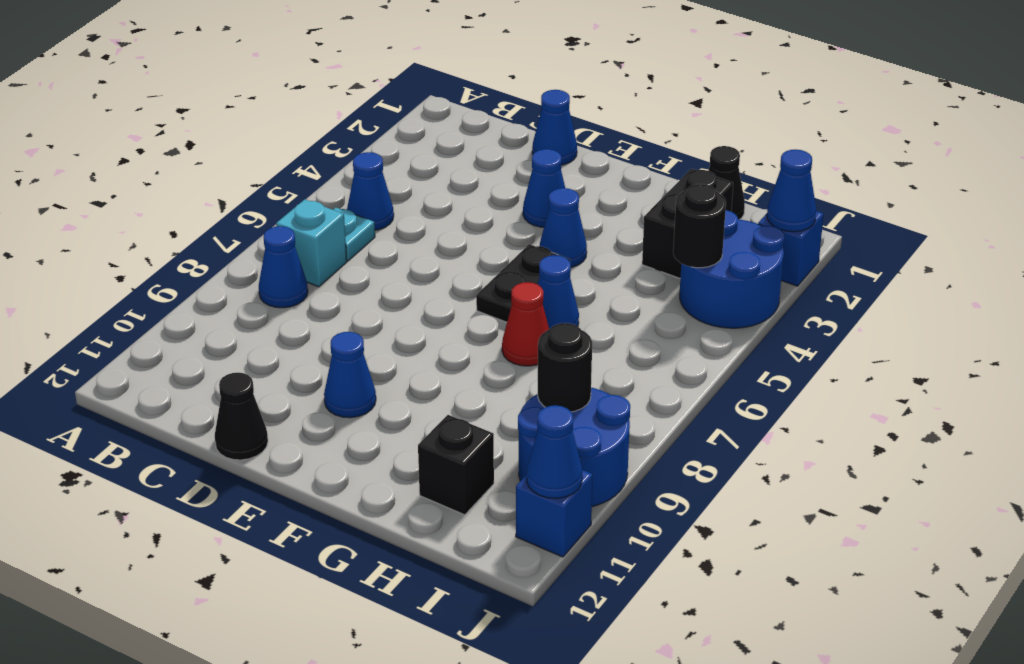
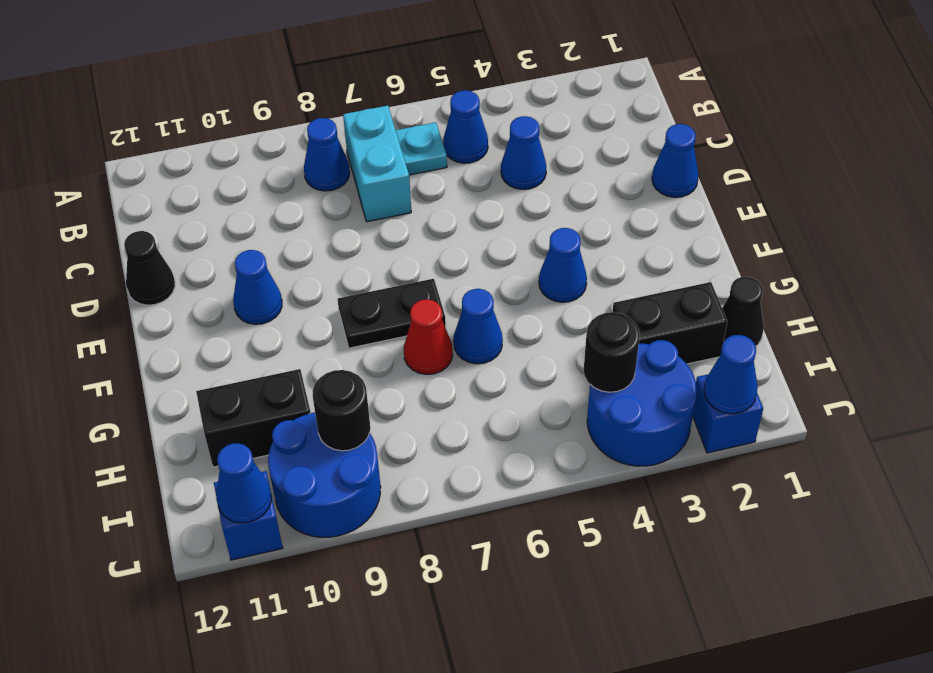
cyan 1x1 brick [276,199,347,287] -> cyan 1x2 brick [343,106,411,222]
blue 1x1 cone [523,149,565,227] -> blue 1x1 cone moved to [501,116,546,189]
black 1x2 plate [476,244,570,322] -> black 1x2 plate moved to [338,279,446,348]
black 1x1 brick [418,415,494,515] -> black 1x2 brick [196,369,311,467]

